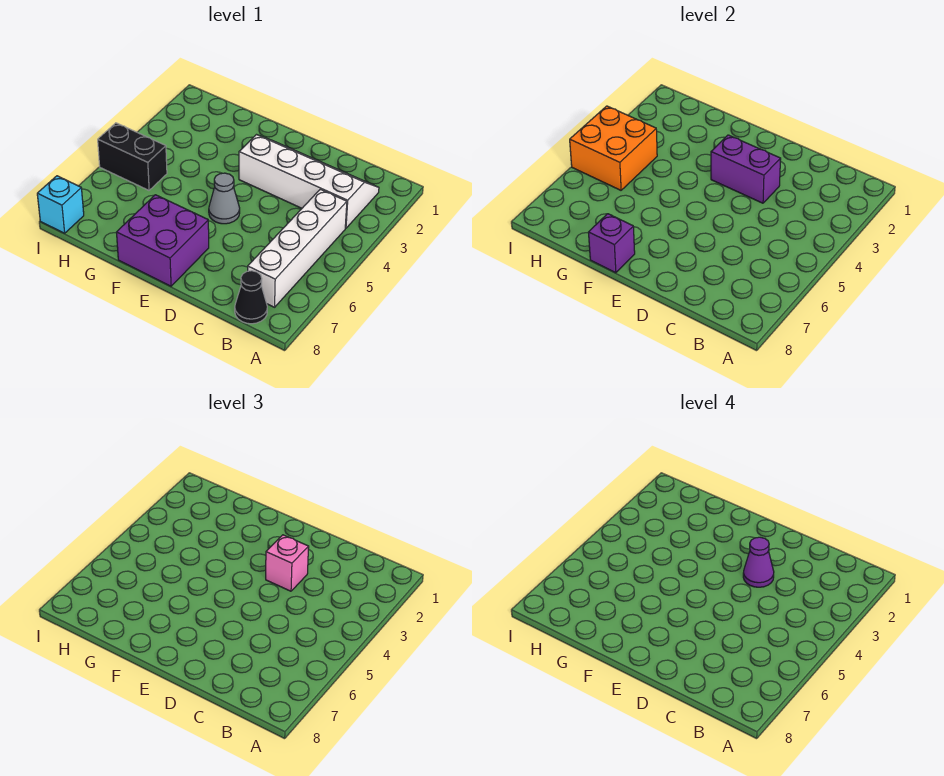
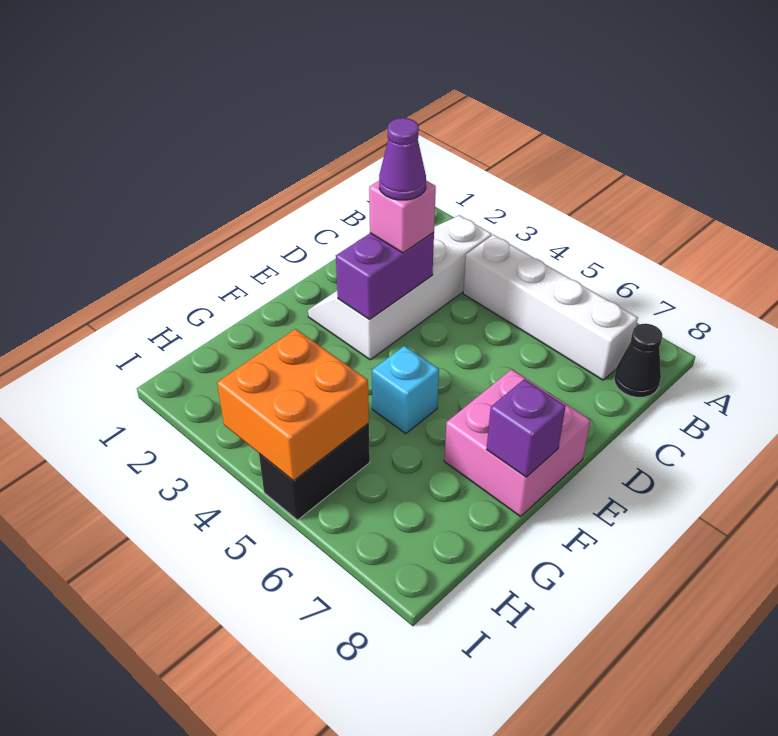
grey 1x1 cone [209,173,240,224] -> none
purple 2x2 brick [117,195,209,286] -> pink 2x2 brick [444,369,590,516]
cyan 1x1 brick [37,176,84,233] -> cyan 1x1 brick moved to [372,346,439,434]

